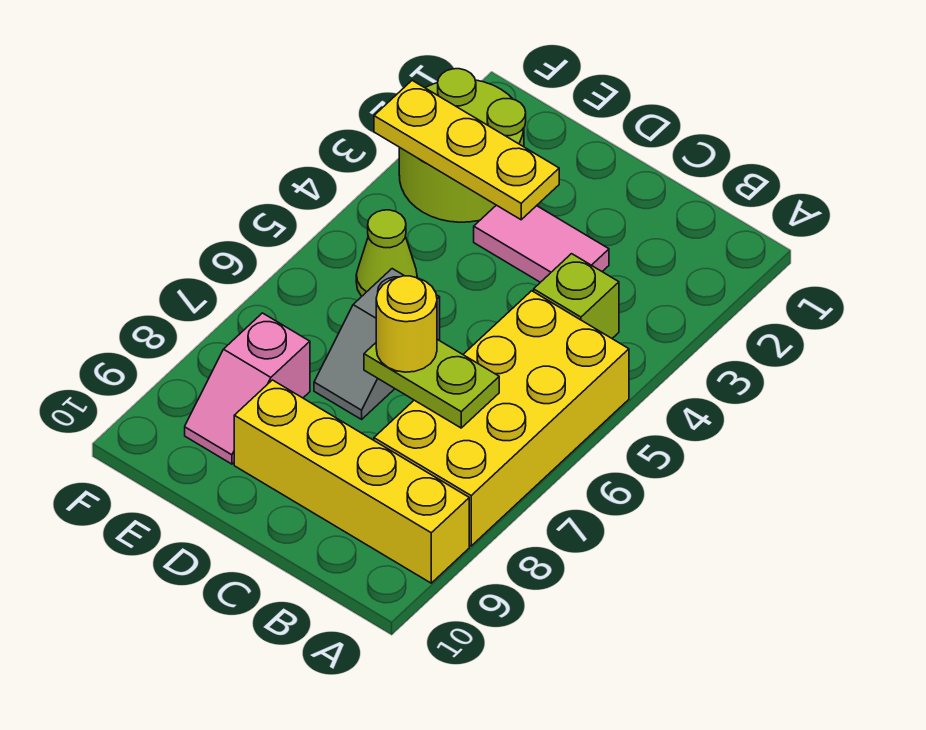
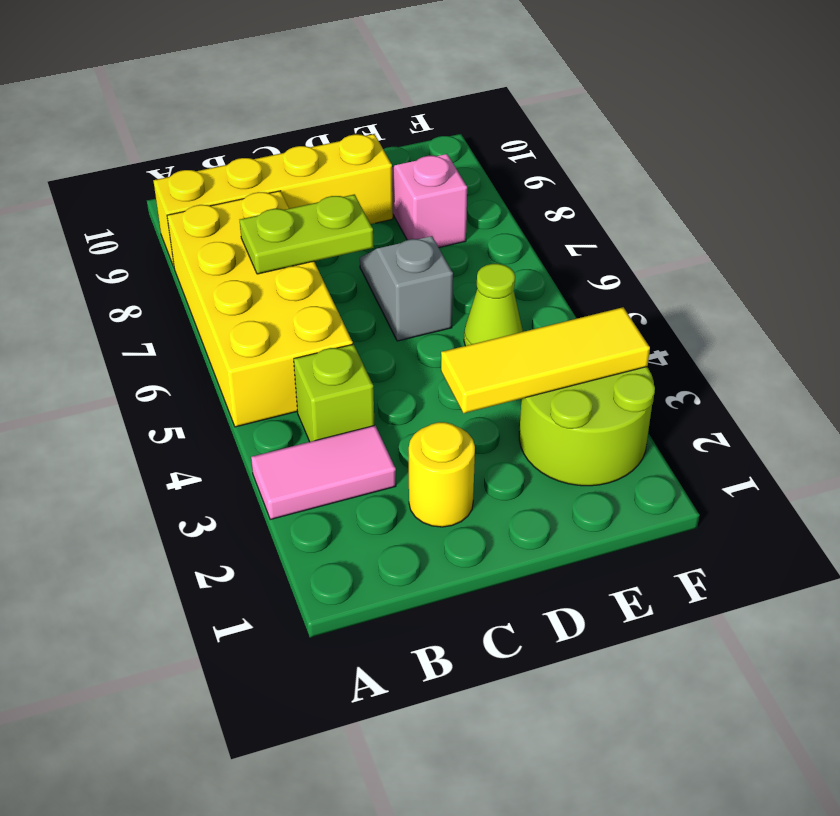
pink 1x2 tile [474,205,609,282] -> pink 1x2 tile moved to [251,425,396,519]
yellow 1x1 round brick [376,276,437,372] -> yellow 1x1 round brick moved to [409,422,475,527]
yellow 1x3 plate [374,80,559,220] -> yellow 1x3 tile [441,307,650,413]

